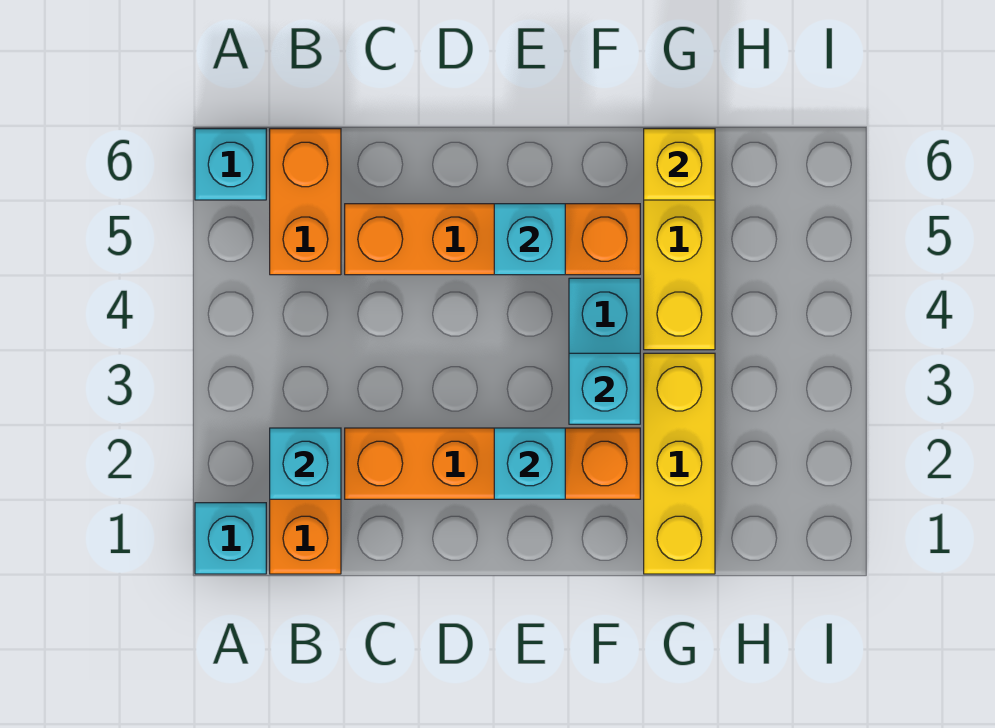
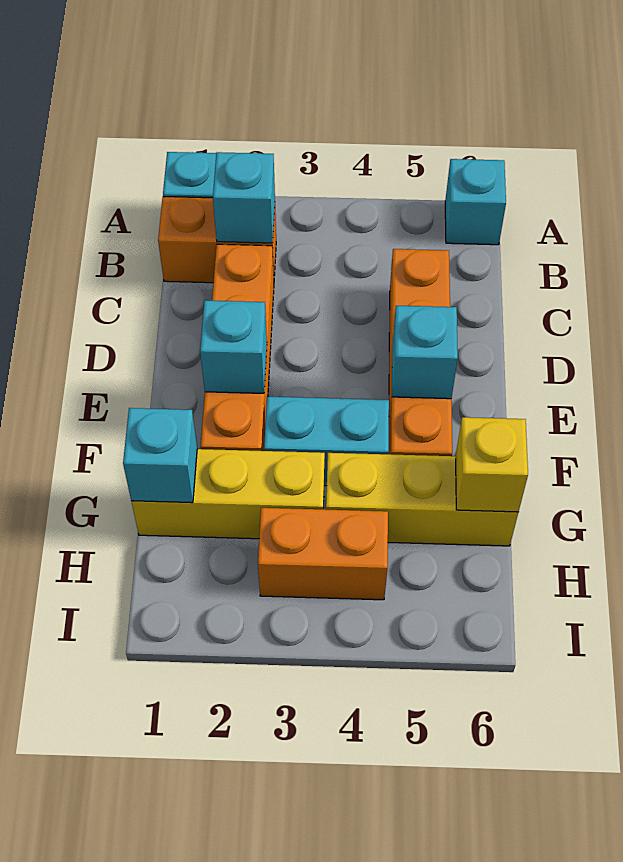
orange 1x2 brick [270,129,341,275] -> orange 1x2 brick moved to [258,508,388,600]
cyan 1x1 brick [569,353,640,424] -> cyan 1x1 brick moved to [123,408,197,503]

